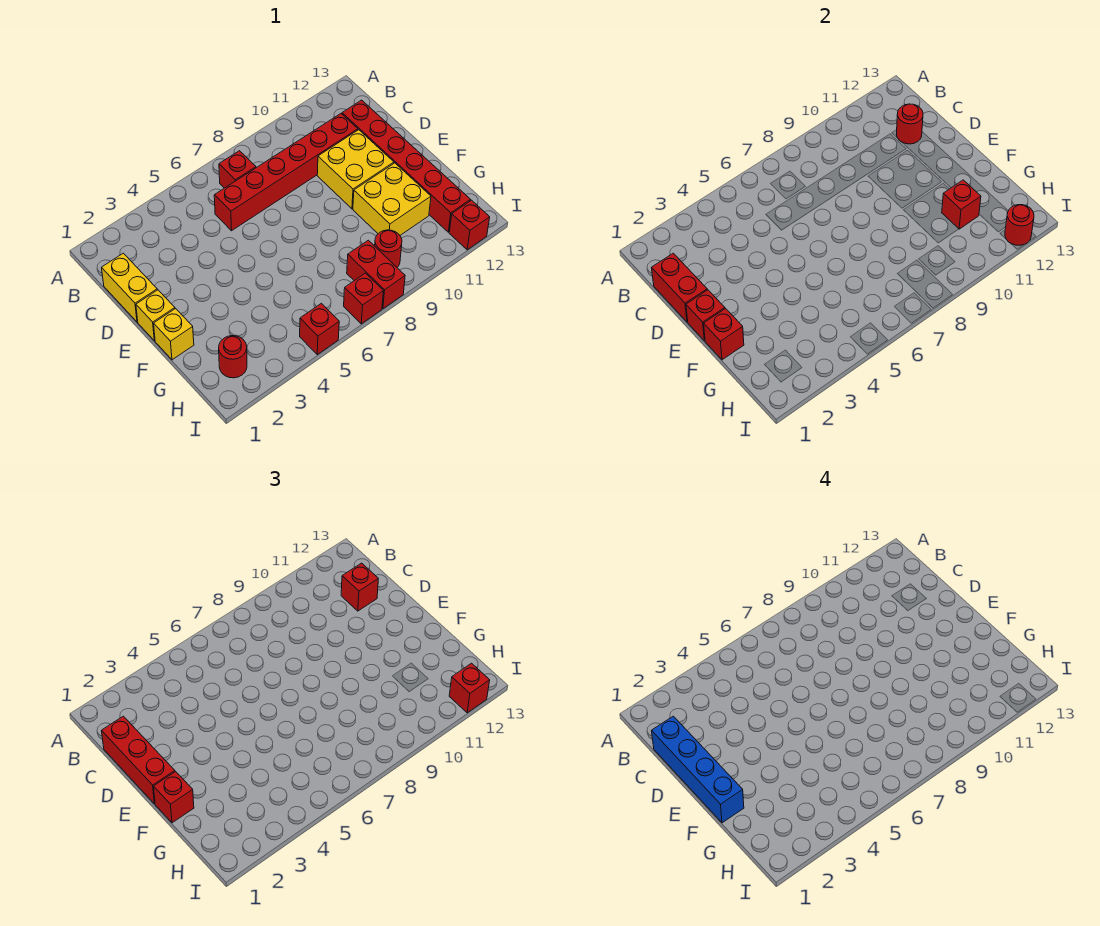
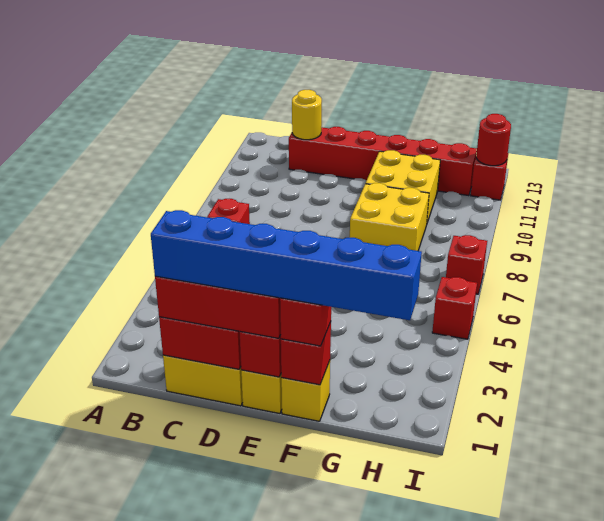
blue 1x4 brick [652,716,744,823] -> blue 1x6 brick [151,210,422,320]
red 1x6 brick [214,114,358,231] -> none
red 1x1 round brick [896,104,923,144] -> yellow 1x1 round brick [292,90,322,140]
red 1x1 brick [341,563,378,611] -> none
yellow 2x2 brick [317,130,394,209] -> yellow 2x2 brick moved to [350,183,429,251]
red 1x1 brick [942,180,981,229] -> none
red 1x1 round brick [219,336,247,378] -> none
red 1x2 brick [347,240,405,309] -> none
red 1x1 round brick [375,230,402,267] -> none
red 1x1 brick [449,663,490,713] -> none

